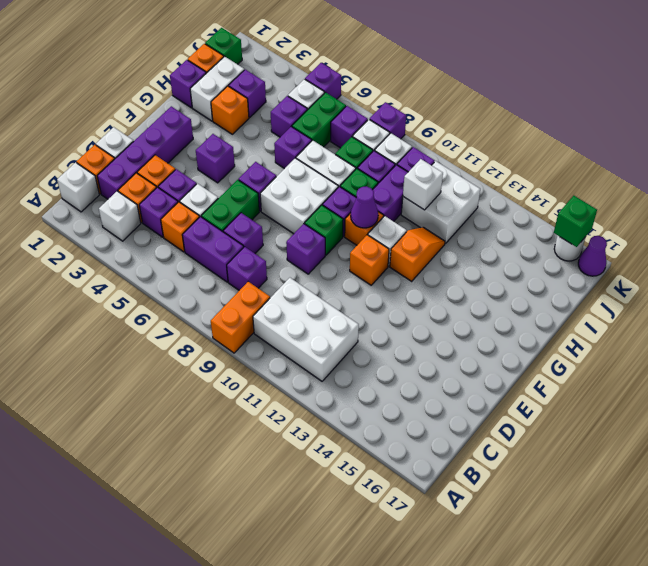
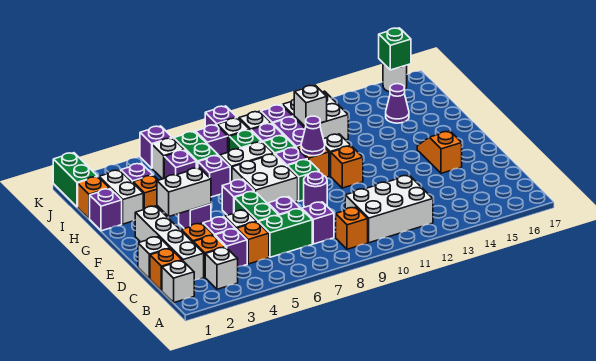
orange 1x2 brick [211,282,270,353] -> orange 1x1 brick [336,207,368,249]
purple 1x4 brick [97,106,193,199] -> white 1x4 brick [135,206,204,280]
purple 1x2 brick [182,217,244,282] -> green 1x2 brick [258,208,312,257]
purple 1x1 brick [286,224,325,274] -> purple 1x1 round brick [304,172,327,207]
none -> white 1x2 brick [157,168,211,217]
orange 1x2 slope [390,227,445,281] -> orange 1x2 slope moved to [417,131,462,173]
green 1x1 brick [205,28,242,64] -> green 1x2 brick [53,153,98,207]
purple 1x1 cone [578,236,607,276] -> purple 1x1 cone moved to [386,84,409,123]

